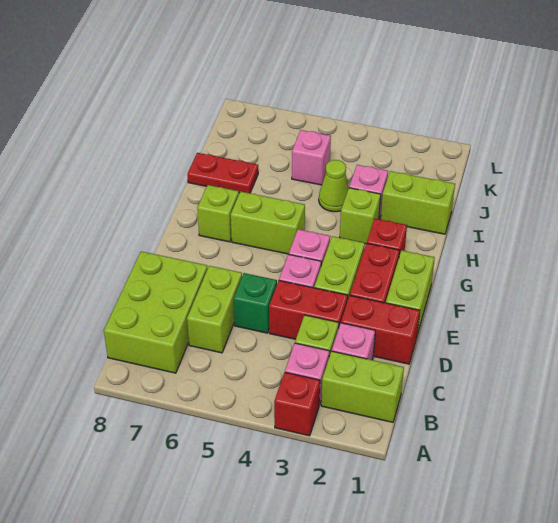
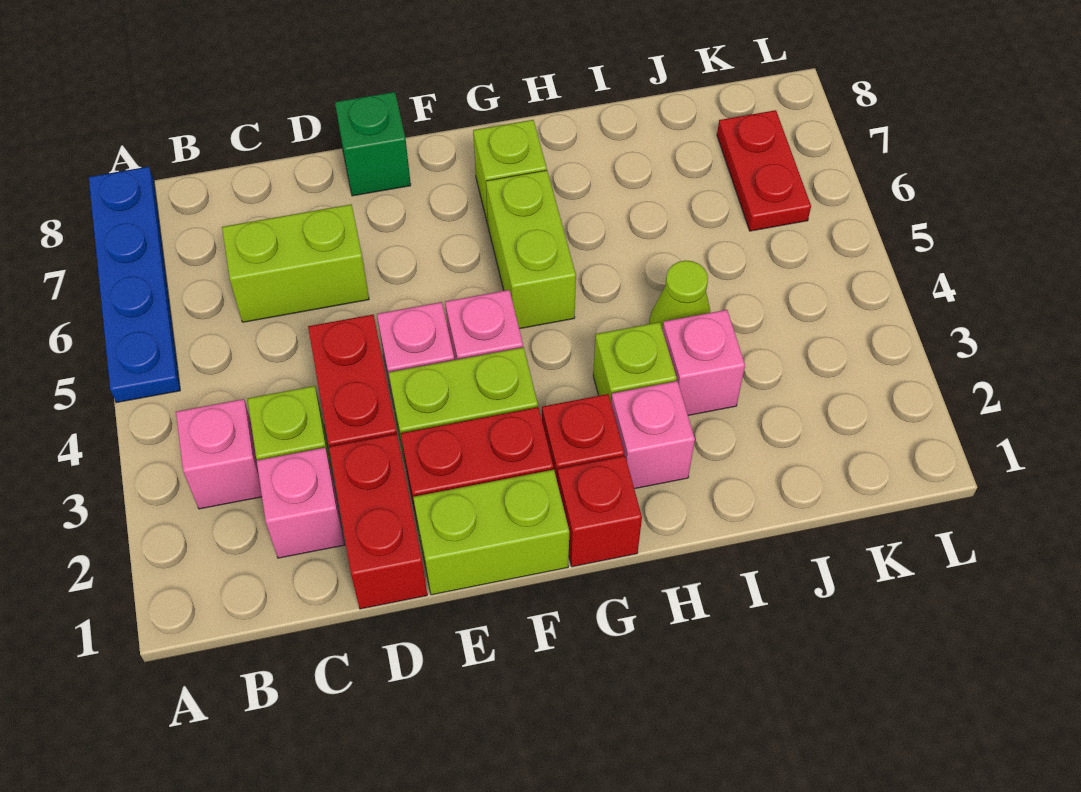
red 1x1 brick [274,372,320,436] -> red 1x1 brick moved to [557,456,642,567]
none -> blue 1x4 plate [89,167,180,403]
lime 1x2 brick [321,351,404,422] -> none
lime 2x3 brick [104,251,208,373] -> none
green 1x1 brick [234,273,277,333] -> green 1x1 brick moved to [335,92,411,196]
lime 1x2 brick [381,171,455,234] -> none
red 1x2 plate [187,153,258,193] -> red 1x2 plate moved to [717,110,811,231]
pink 1x1 brick [292,130,331,185] -> pink 1x1 brick moved to [611,381,695,489]

